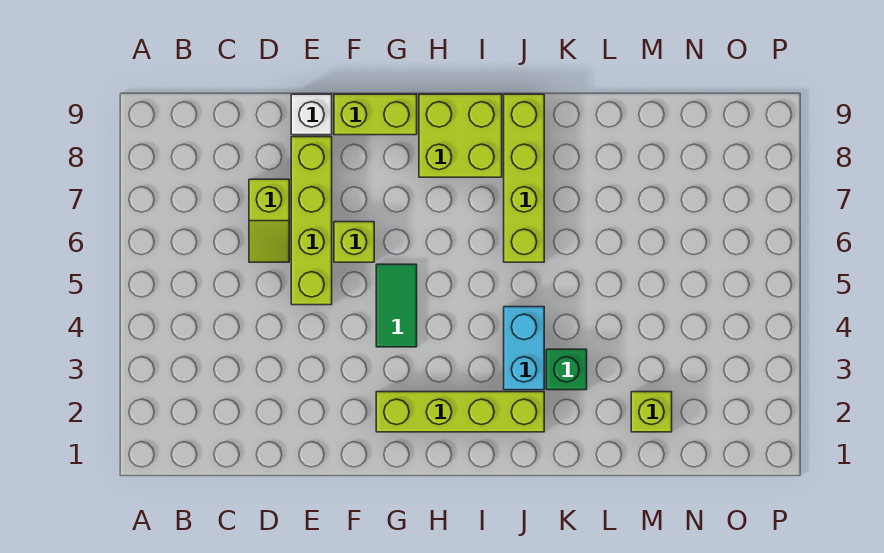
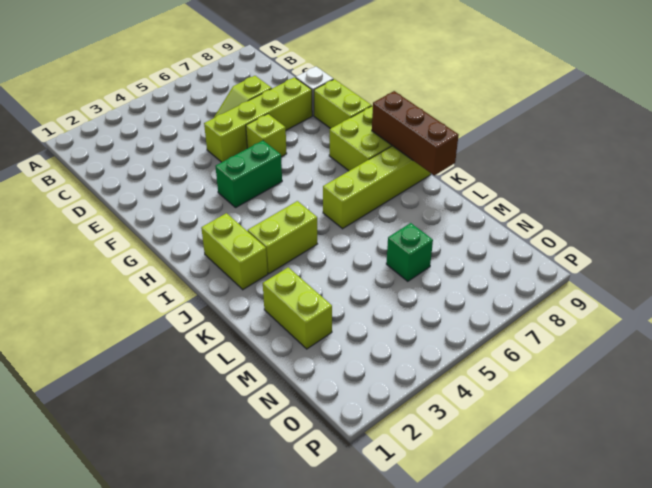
lime 1x4 brick [376,392,544,432] -> lime 1x2 brick [201,213,268,290]
green 1x2 tile [376,264,417,347] -> green 1x2 brick [215,141,282,207]
none -> brown 1x3 brick [372,91,459,175]
cyan 1x2 brick [504,307,544,390] -> lime 1x2 brick [248,201,318,274]
green 1x1 brick [546,349,587,390] -> green 1x1 brick moved to [386,223,433,281]
lime 1x1 brick [631,392,672,432] -> lime 1x2 brick [263,267,332,349]

